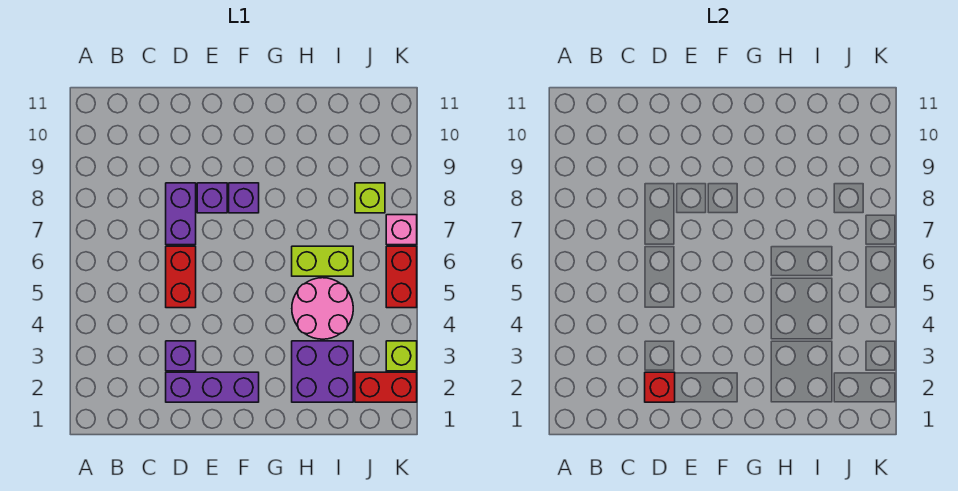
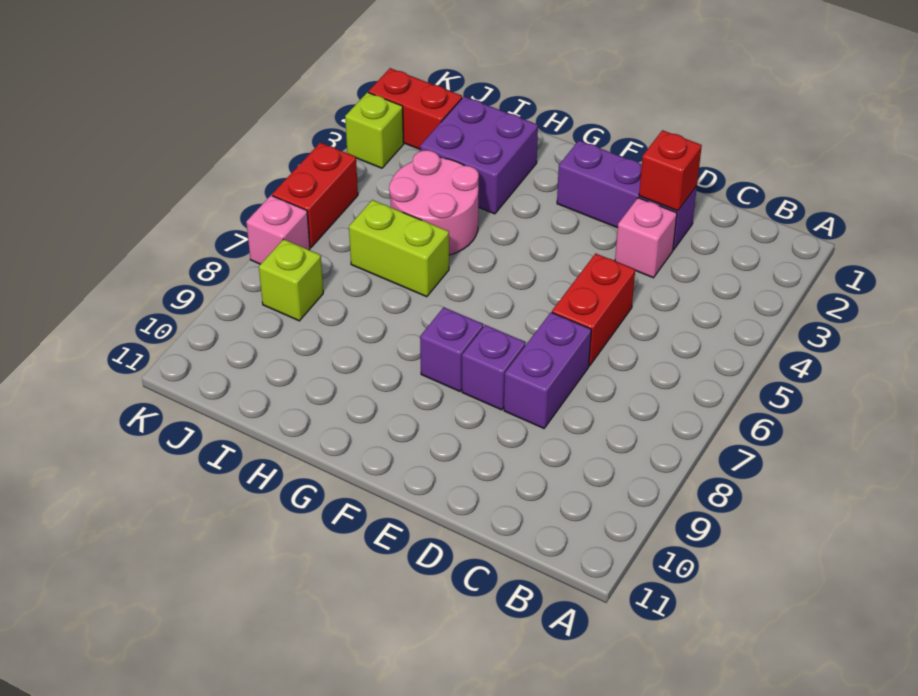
purple 1x1 brick [166,341,196,371] -> pink 1x1 brick [615,198,677,278]

